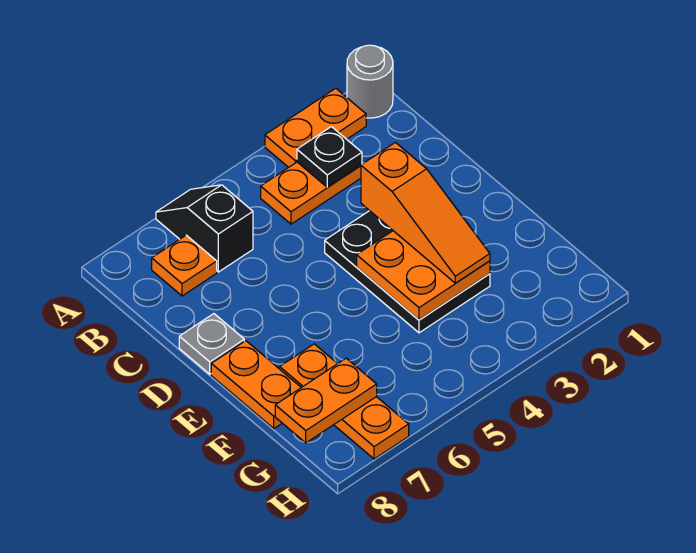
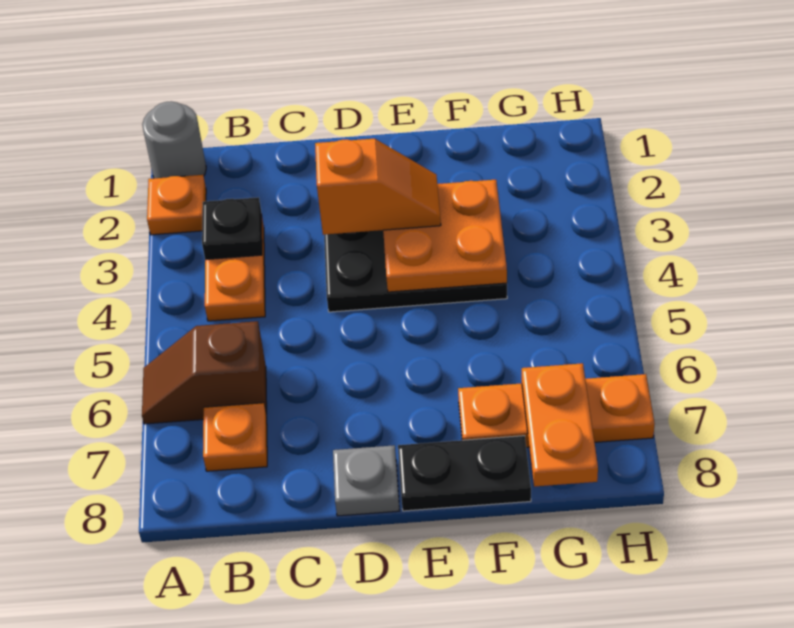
orange 1x2 plate [265,88,366,167] -> orange 1x1 plate [147,175,206,235]
black 1x2 slope [156,185,253,272] -> brown 1x2 slope [142,321,267,424]
orange 1x3 slope [361,142,490,283] -> orange 1x2 slope [315,139,441,235]
orange 1x2 plate [211,341,301,428] -> black 1x2 plate [398,436,531,511]

